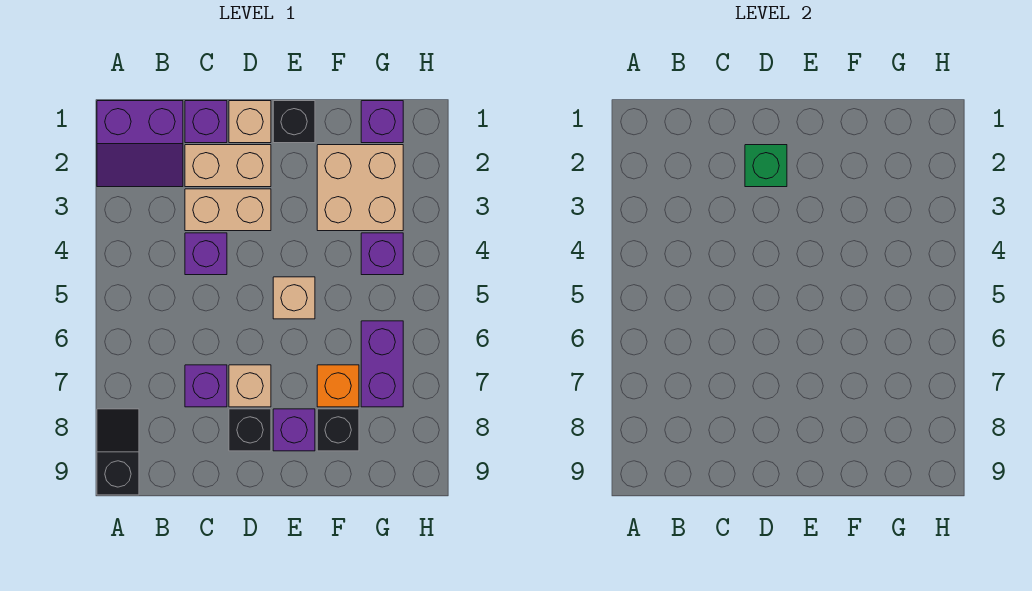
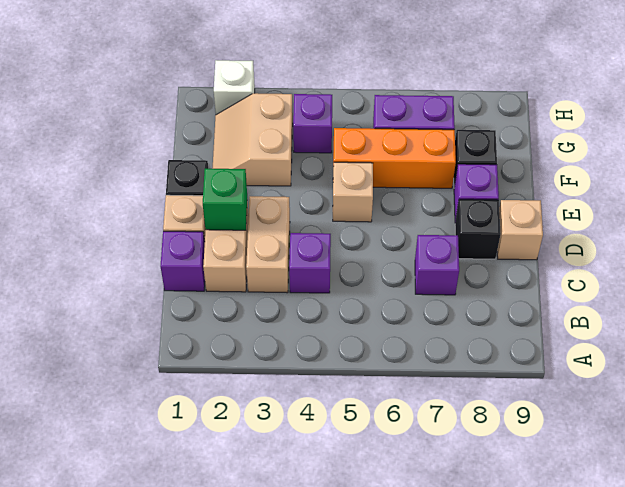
purple 2x2 slope [97,101,183,187] -> none
black 1x2 slope [97,409,139,495] -> none
tan 1x1 brick [229,365,271,407] -> tan 1x1 brick moved to [497,200,543,260]
tan 2x2 brick [317,145,403,231] -> tan 2x2 slope [212,93,293,186]
orange 1x1 brick [317,365,359,407] -> orange 1x3 brick [333,128,456,188]
purple 1x1 brick [361,101,403,143] -> none
none -> white 1x1 brick [214,60,255,115]

